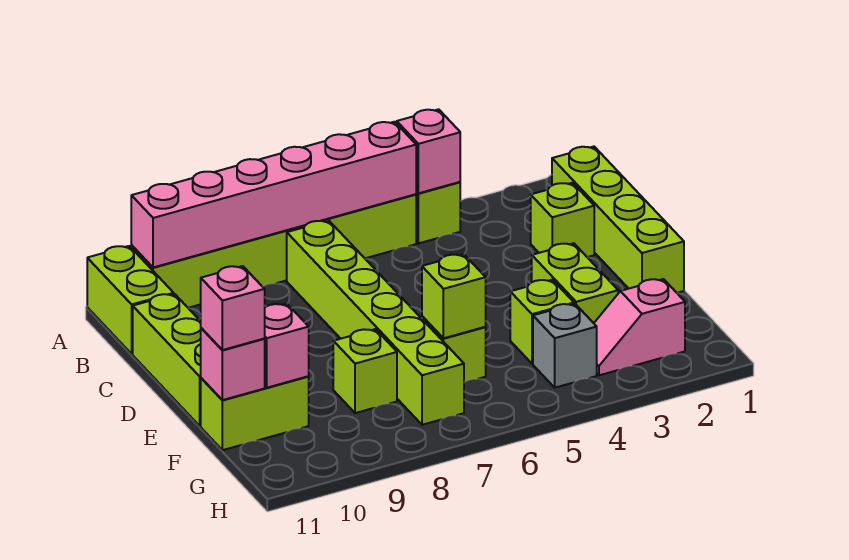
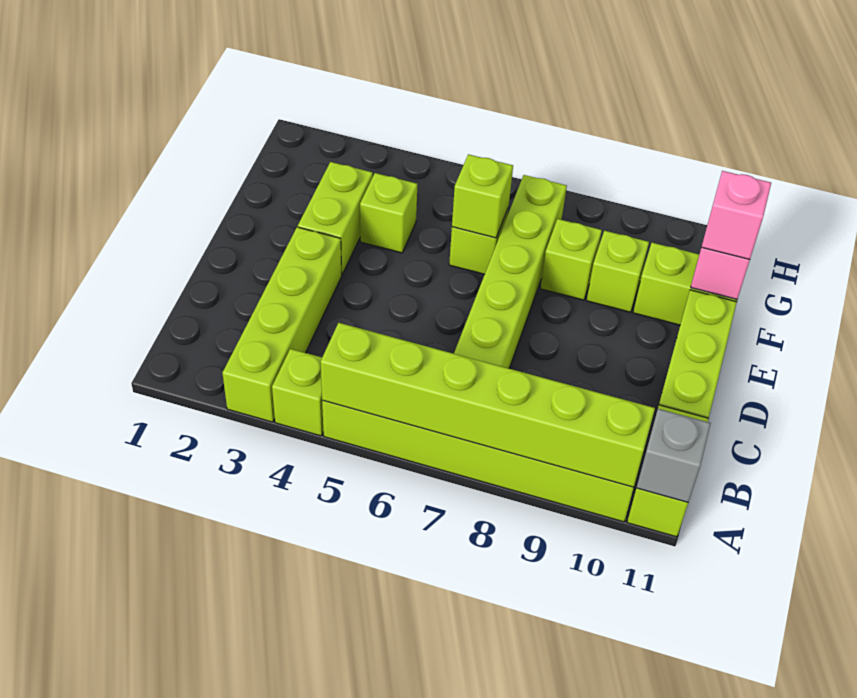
pink 1x1 brick [397,109,460,193] -> none
pink 1x6 brick [131,122,416,268] -> lime 1x6 brick [321,323,655,487]
lime 1x4 brick [552,147,684,293] -> lime 1x4 brick moved to [222,227,342,422]
lime 1x1 brick [531,183,594,257] -> lime 1x1 brick moved to [586,231,649,312]
pink 1x1 brick [264,304,309,388] -> none
pink 1x2 slope [594,279,685,375] -> none
grey 1x1 brick [533,304,597,388] -> grey 1x1 brick moved to [637,409,711,502]

